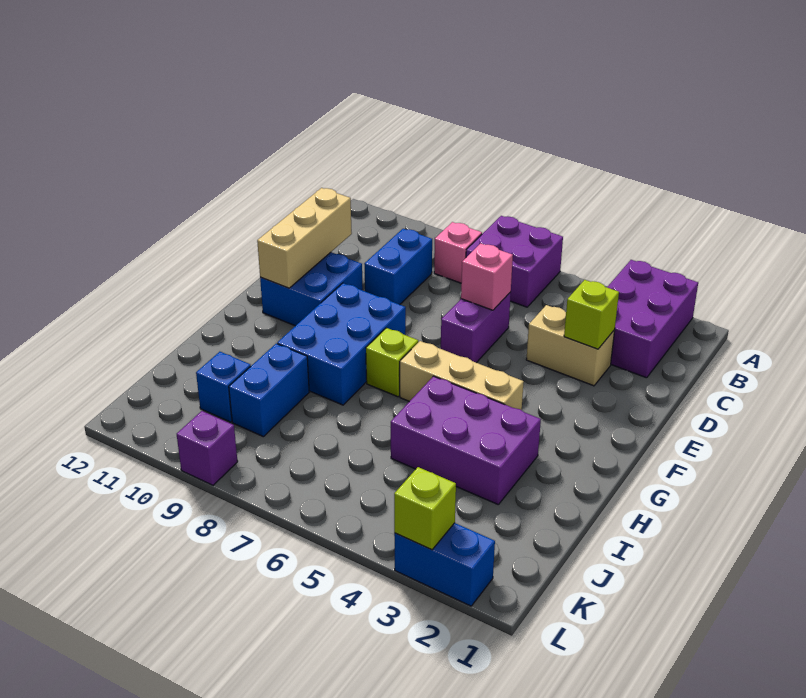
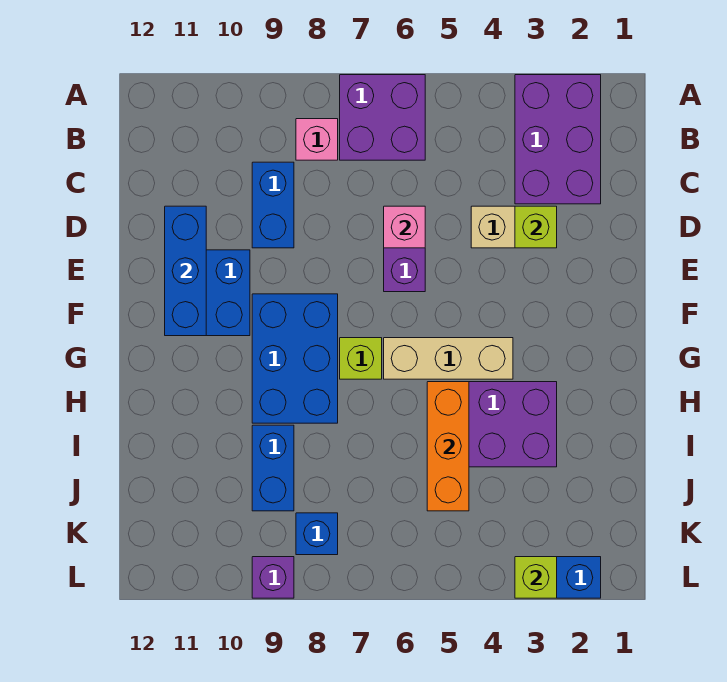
tan 1x3 brick [257,188,352,288] -> blue 1x3 brick [165,206,206,336]
none -> orange 1x3 brick [427,382,469,511]
blue 1x1 brick [196,352,251,422] -> blue 1x1 brick moved to [296,513,338,555]

